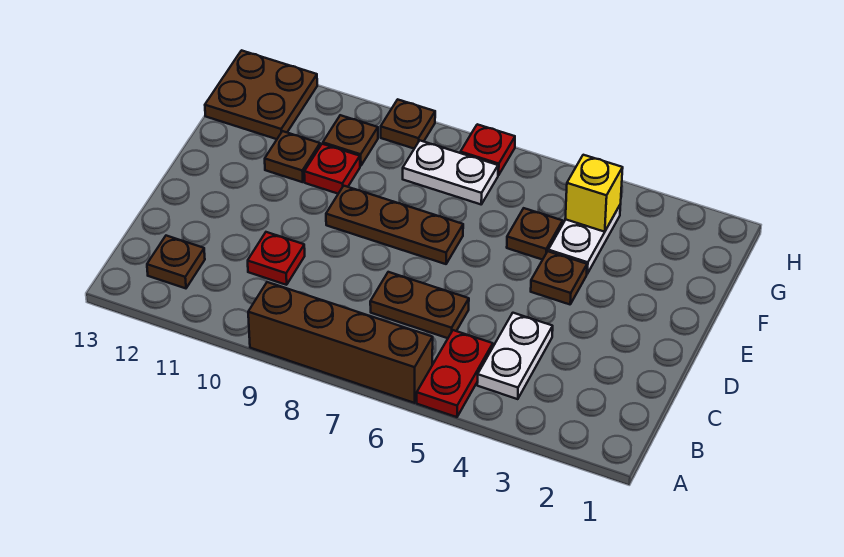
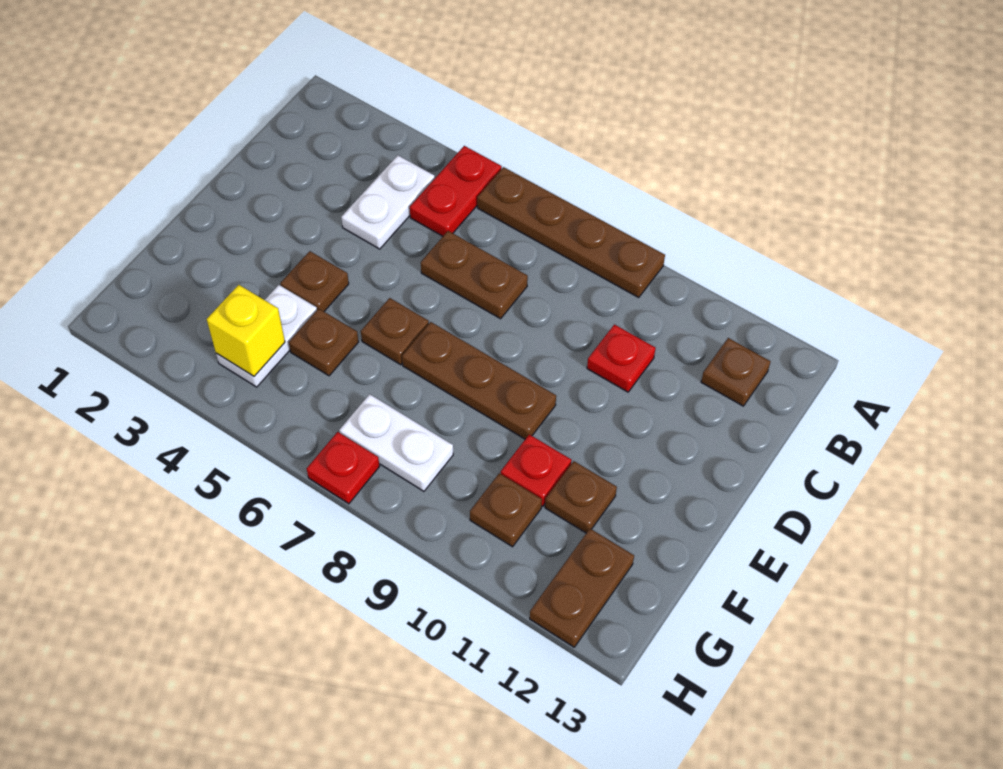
brown 1x4 brick [248,282,433,403] -> brown 1x4 plate [477,167,665,298]
brown 2x2 plate [205,50,317,139] -> brown 1x2 plate [530,529,634,647]
brown 1x1 plate [381,99,435,149] -> brown 1x1 plate moved to [361,298,429,365]

